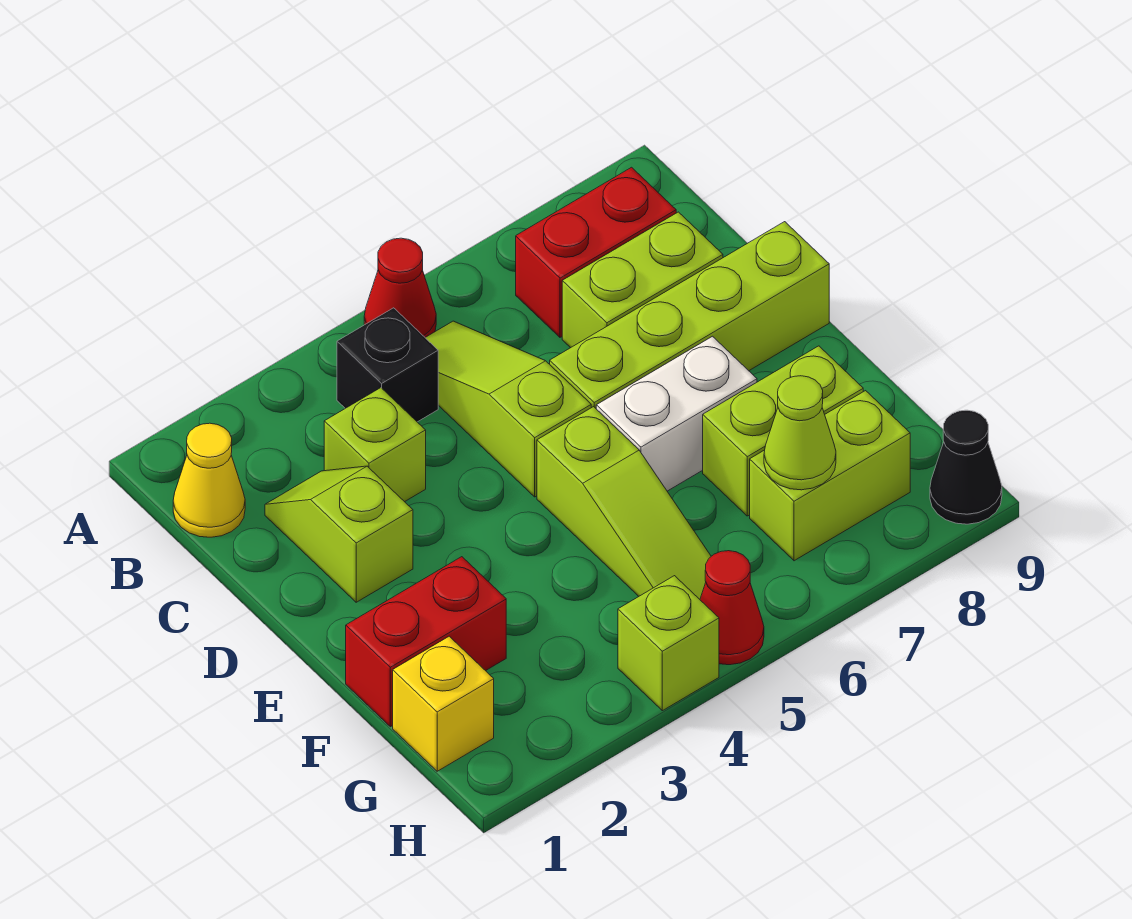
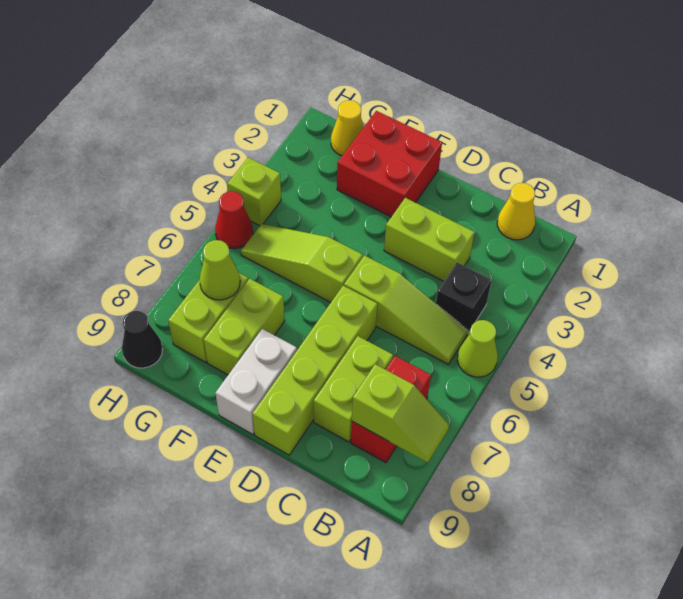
red 1x1 cone [364,238,436,337] -> lime 1x1 cone [457,320,498,377]
lime 1x2 slope [265,466,413,602] -> lime 1x2 slope moved to [352,364,449,463]
lime 1x1 brick [324,388,426,502] -> lime 1x2 brick [384,198,474,281]
white 1x2 brick [596,336,757,491] -> white 1x2 brick moved to [215,329,297,434]
red 1x2 brick [346,557,506,727] -> red 2x2 brick [337,111,442,217]
yellow 1x1 brick [393,636,494,771] -> yellow 1x1 cone [331,100,364,156]

